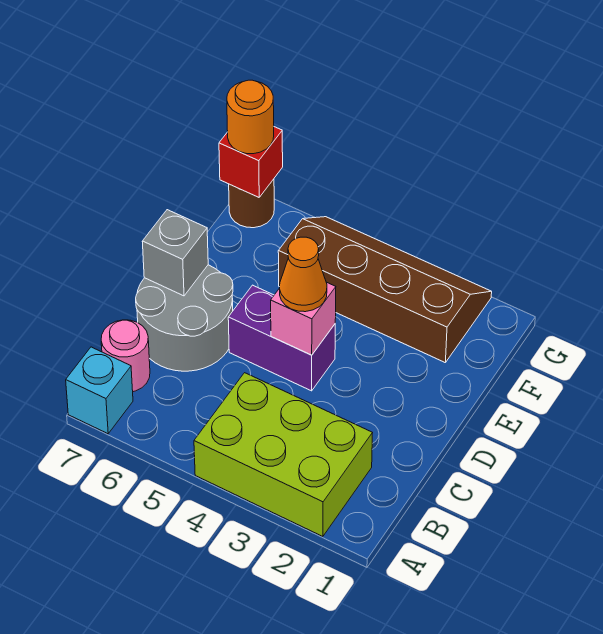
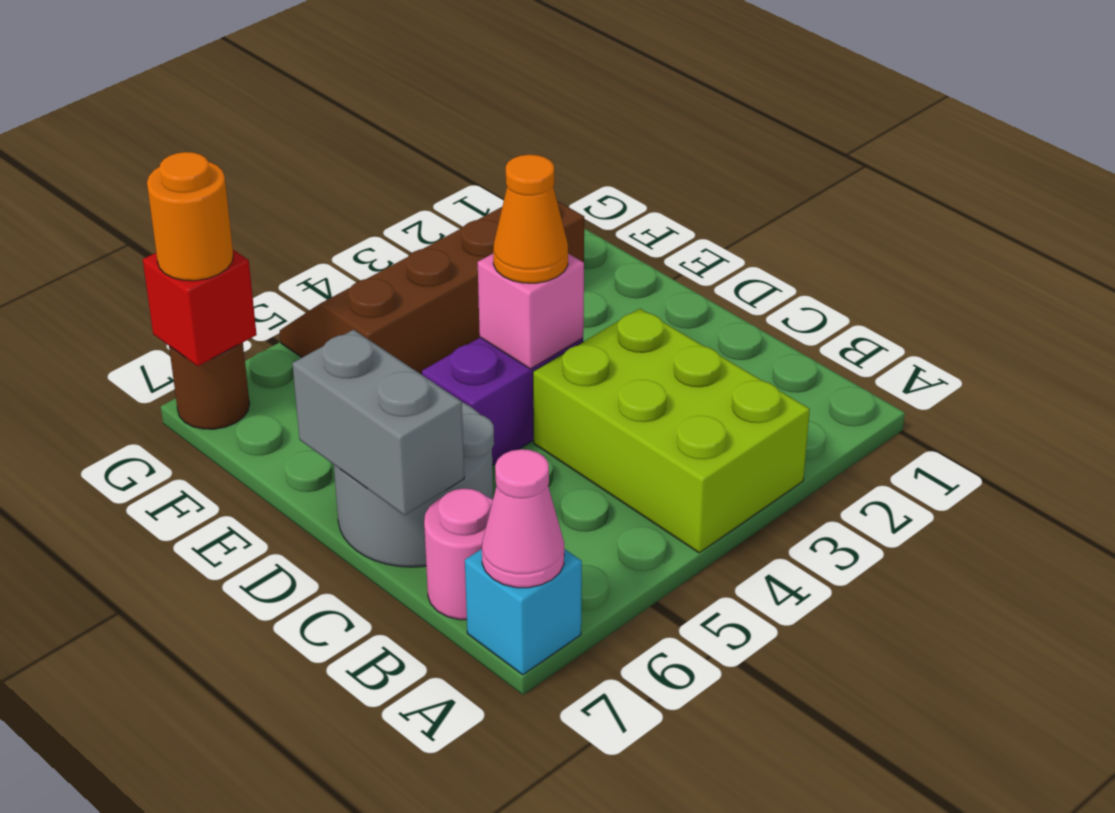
lime 2x3 brick [194,373,372,536] -> lime 2x3 brick turned to [533,308,810,553]
none -> pink 1x1 cone [482,449,564,588]
grey 1x1 brick [142,210,208,296] -> grey 1x2 brick [292,330,464,515]

